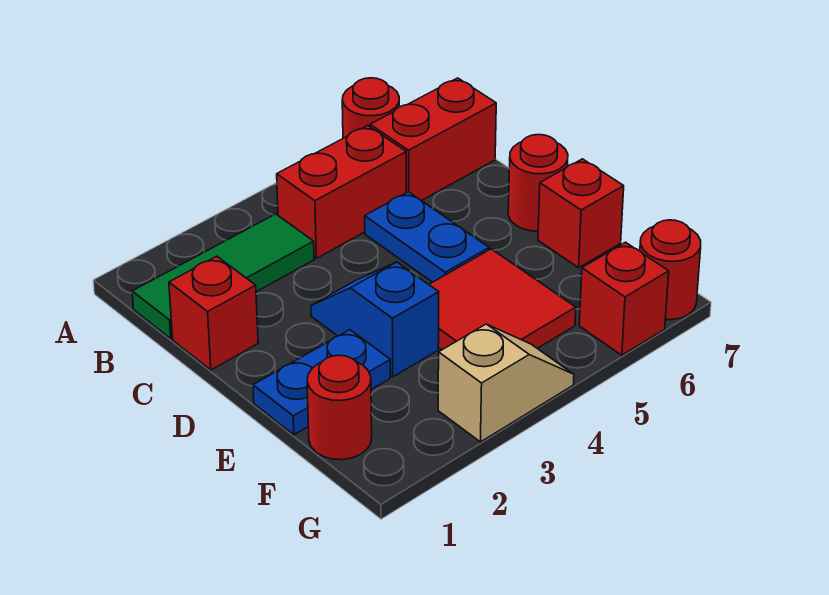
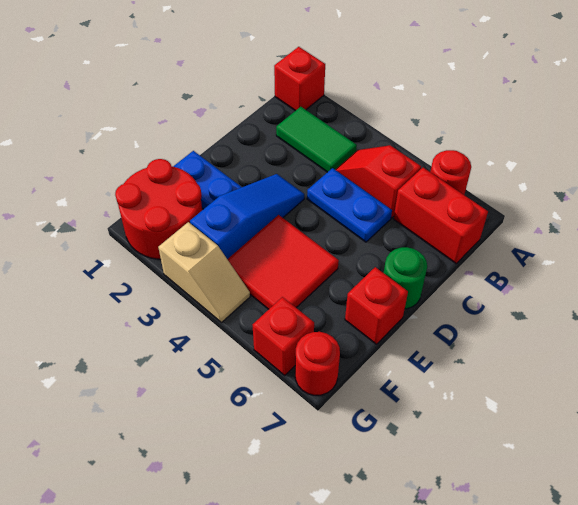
green 1x3 tile [132,214,314,339] -> green 1x2 tile [276,107,357,172]
red 1x2 brick [277,126,406,258] -> red 1x2 slope [335,145,421,218]
red 1x1 brick [169,256,258,370] -> red 1x1 brick moved to [274,47,325,111]
blue 1x2 plate [365,192,489,282] -> blue 1x2 plate turned to [307,168,392,242]
blue 1x2 slope [311,262,439,377] -> blue 1x3 slope [190,174,304,259]
red 1x1 round brick [508,135,568,231] -> green 1x1 round brick [384,247,427,309]
red 1x1 round brick [307,355,372,460] -> red 2x2 round brick [115,159,202,259]

